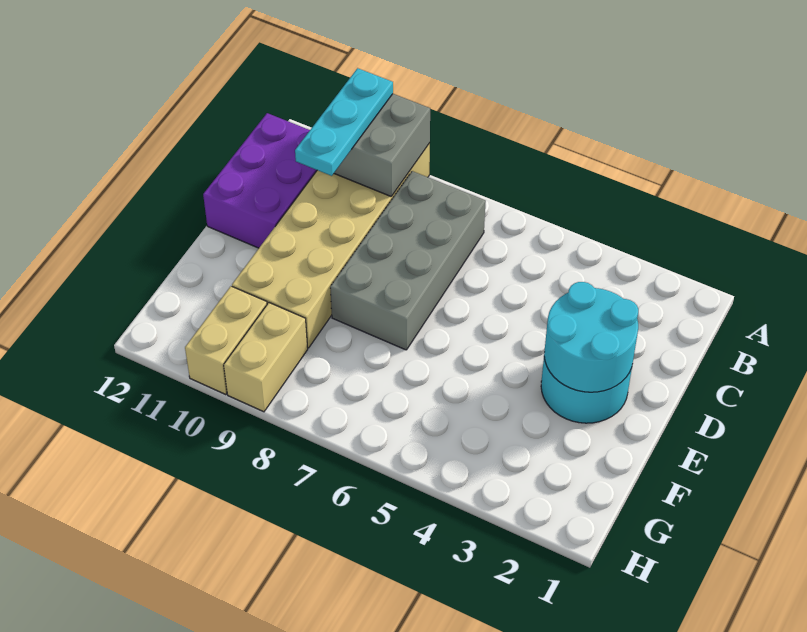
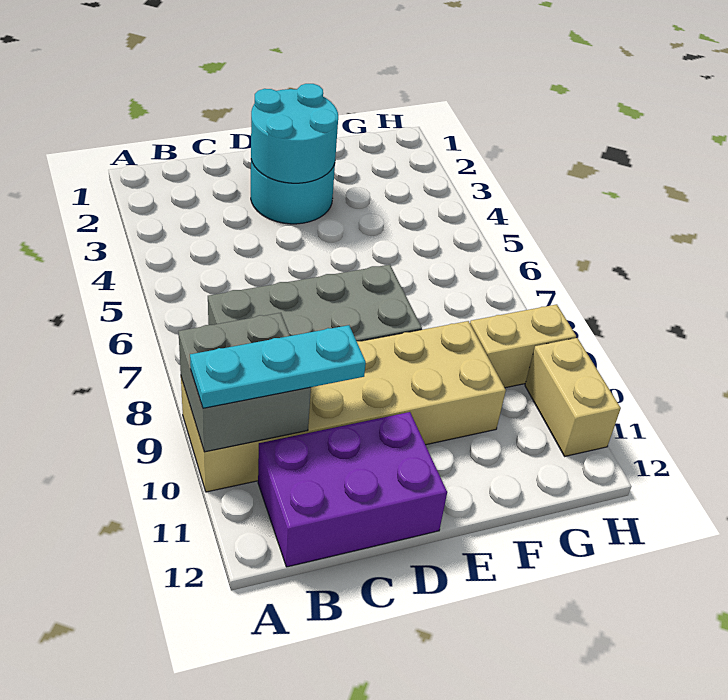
tan 1x2 brick [185,286,267,394] -> tan 1x2 brick turned to [525,338,621,456]

